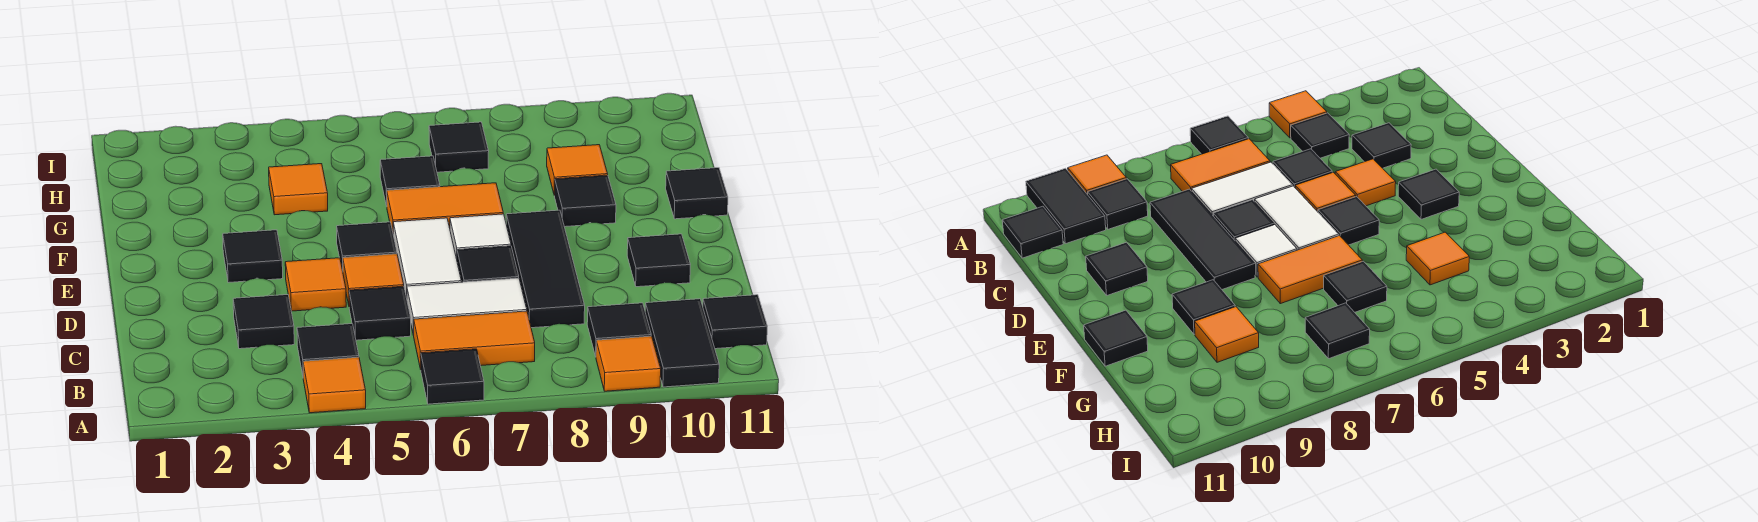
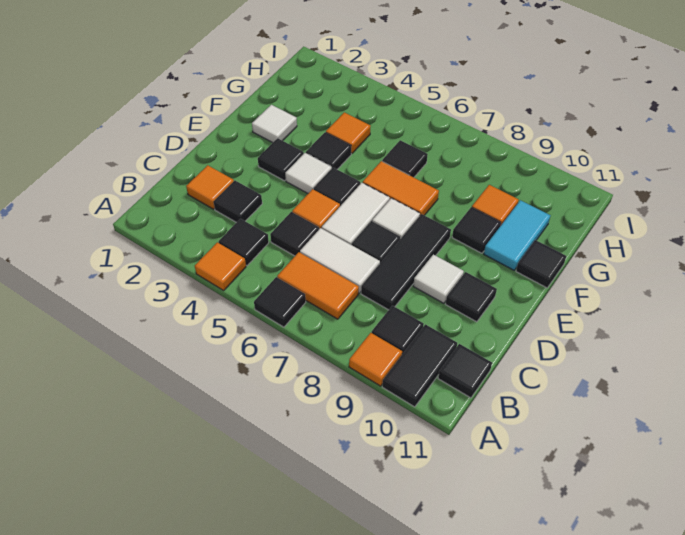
orange 1x1 tile [285,258,346,311] -> orange 1x1 tile moved to [186,165,234,209]
none -> white 1x1 tile [413,254,464,303]
none -> white 1x1 tile [285,153,332,193]
none -> white 1x1 tile [252,105,297,143]
none -> cyan 1x2 tile [484,200,551,270]
black 1x1 tile [429,122,489,172] -> black 1x1 tile moved to [306,132,351,169]

